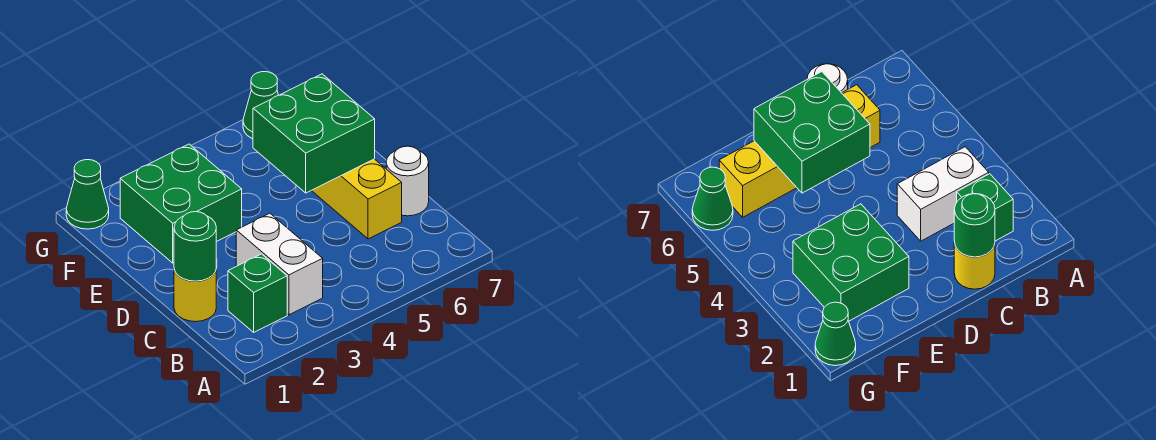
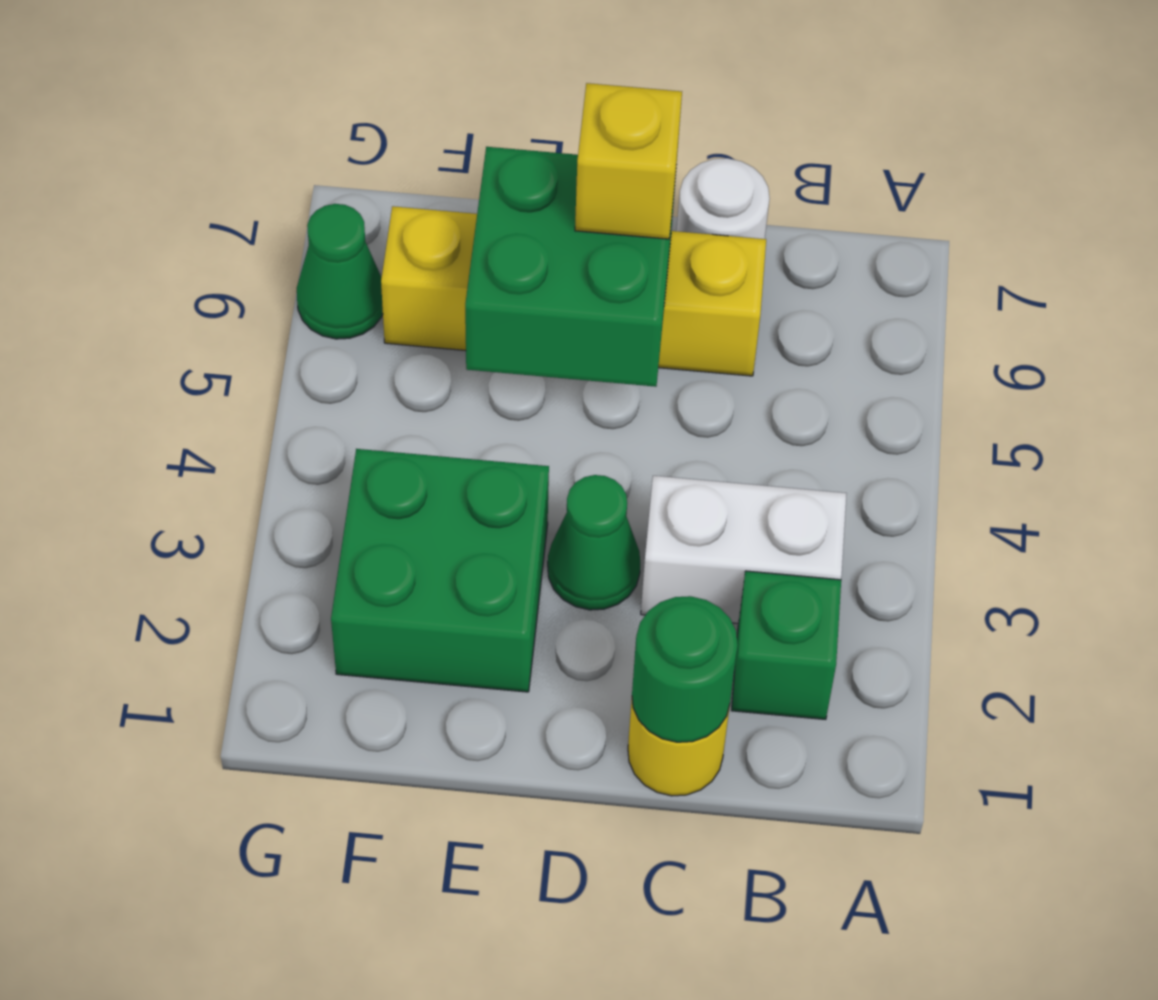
none -> yellow 1x1 brick [575,83,682,239]
green 1x1 cone [66,160,109,229] -> green 1x1 cone moved to [548,475,640,610]

